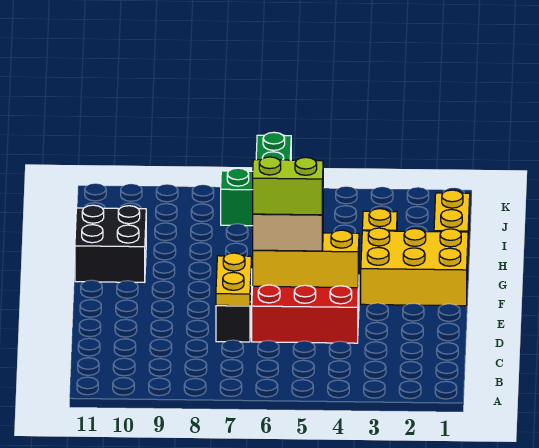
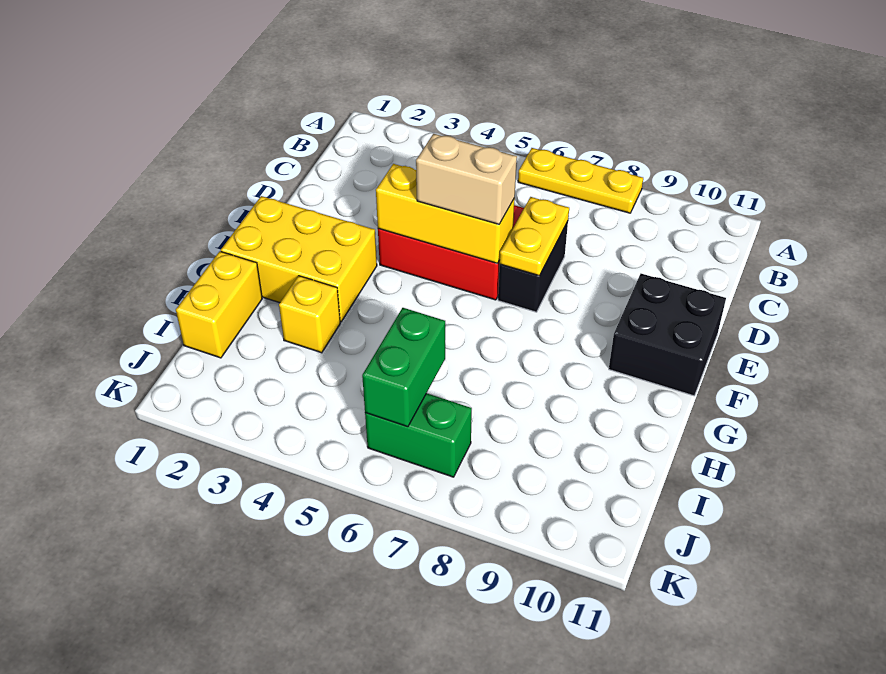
none -> yellow 1x3 plate [518,148,643,213]
lime 1x2 brick [253,157,323,215] -> none
black 2x2 brick [75,205,146,282] -> black 2x2 brick moved to [609,274,726,396]

